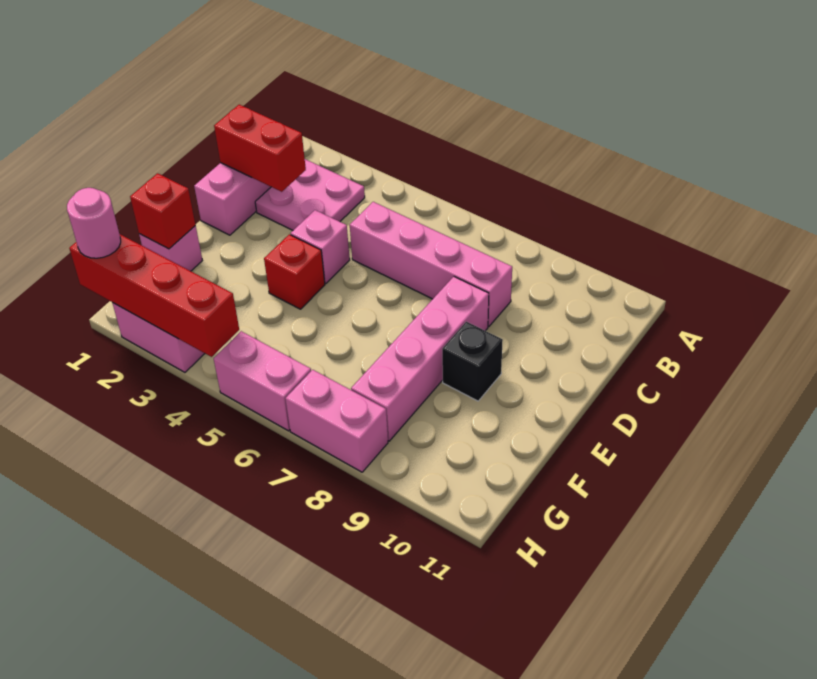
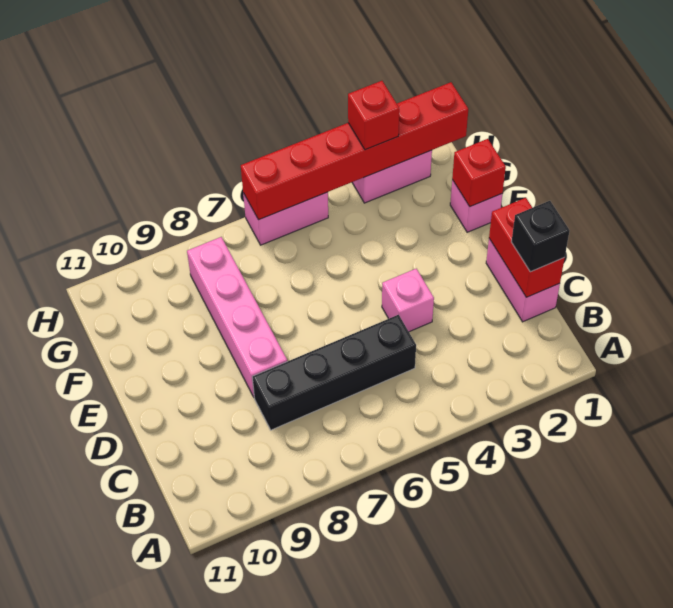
pink 2x2 plate [255,159,365,230] -> none
red 1x2 brick [214,105,306,192] -> red 1x2 brick turned to [489,198,565,297]
pink 1x4 brick [350,202,512,326] -> black 1x4 brick [252,315,416,430]
red 1x1 brick [264,234,325,309] -> red 1x1 brick moved to [348,81,399,150]
black 1x1 brick [442,322,503,401] -> black 1x1 brick moved to [512,201,569,272]
red 1x4 brick [69,234,239,357] -> red 1x6 brick [241,82,468,220]
pink 1x1 round brick [67,188,121,258] -> none
pink 1x2 brick [285,370,388,472] -> none

